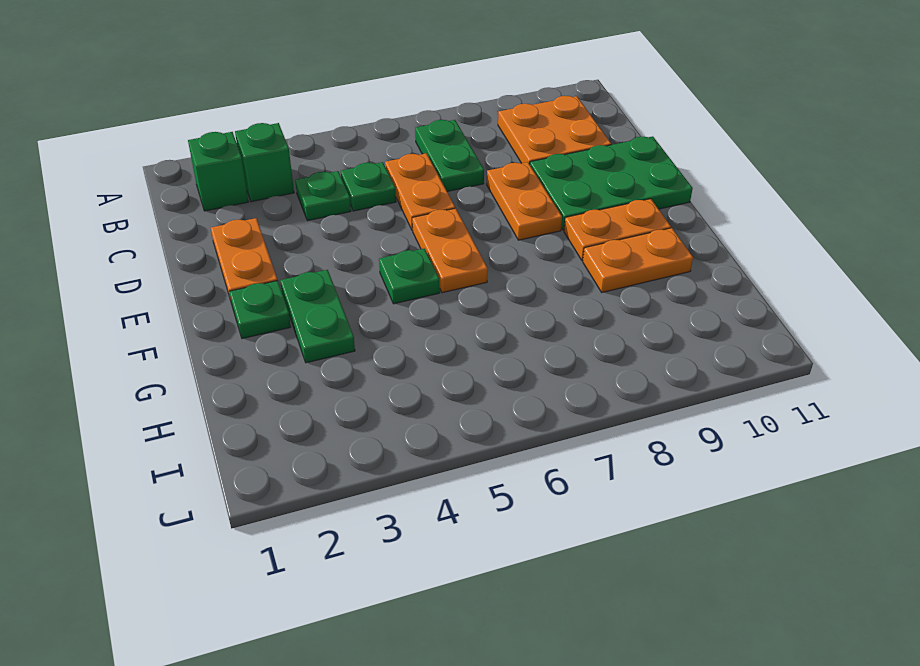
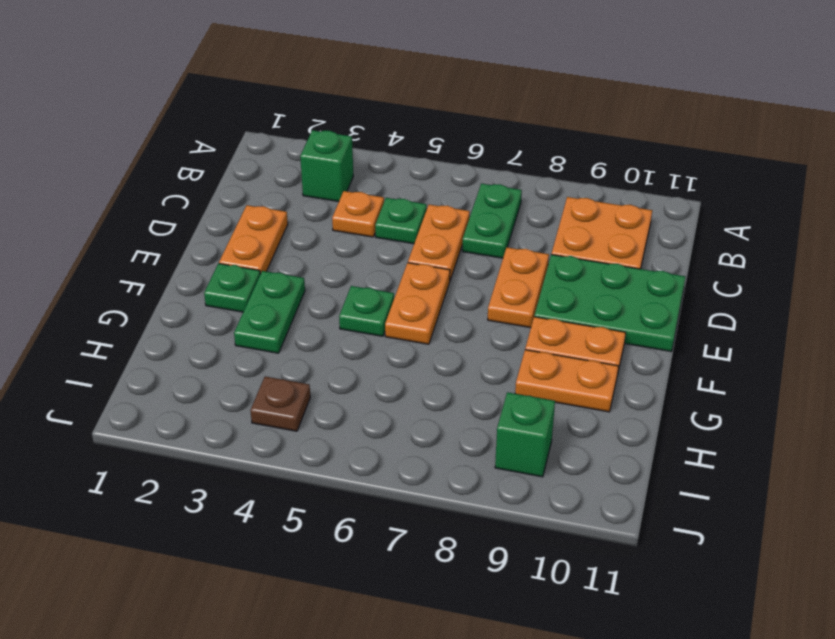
green 1x1 brick [188,132,248,211] -> green 1x1 brick moved to [495,392,555,477]
green 1x1 plate [295,171,351,221] -> orange 1x1 plate [332,191,384,237]
none -> brown 1x1 plate [250,377,310,431]

